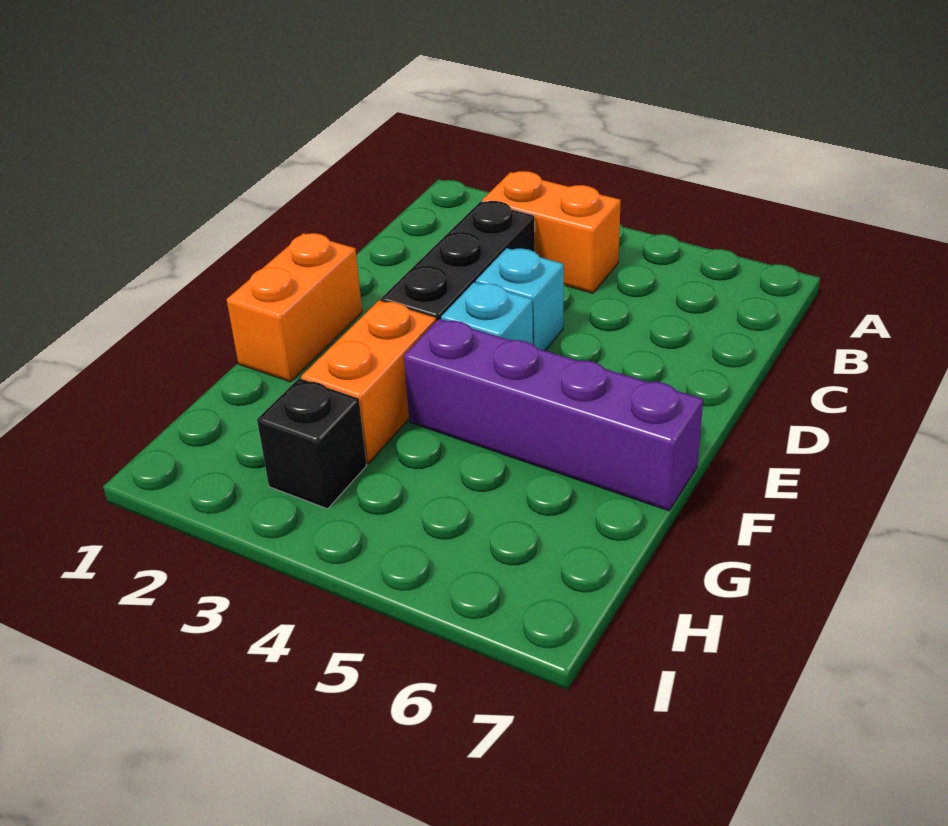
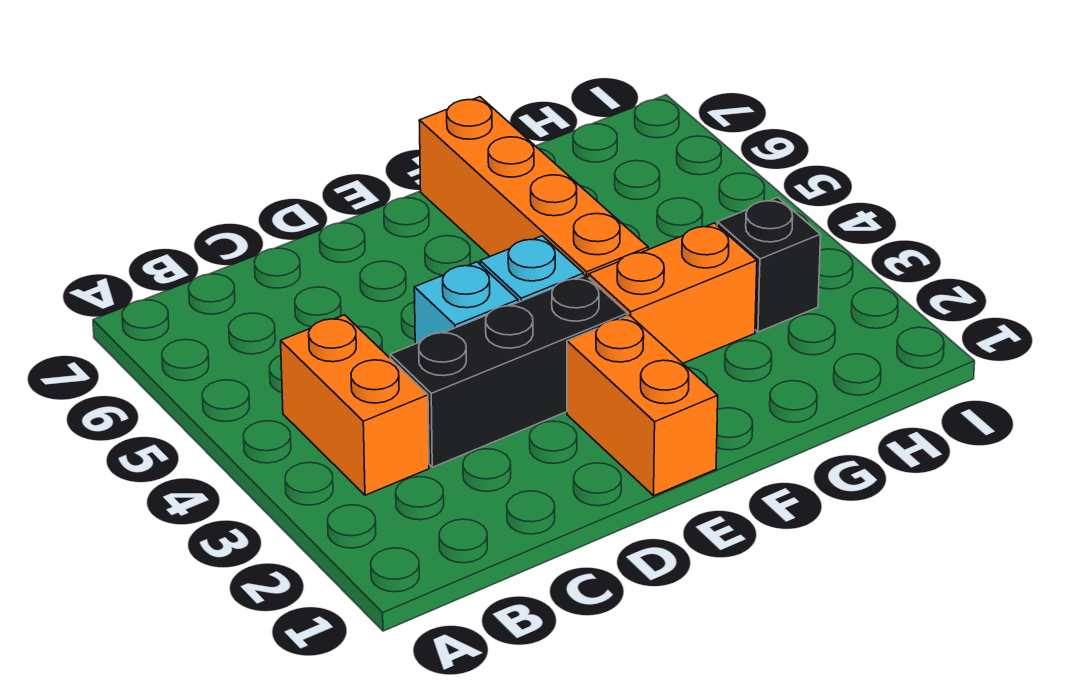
orange 1x2 brick [227,233,362,382] -> orange 1x2 brick turned to [567,315,718,496]
purple 1x4 brick [404,319,703,511] -> orange 1x4 brick [419,97,648,278]

